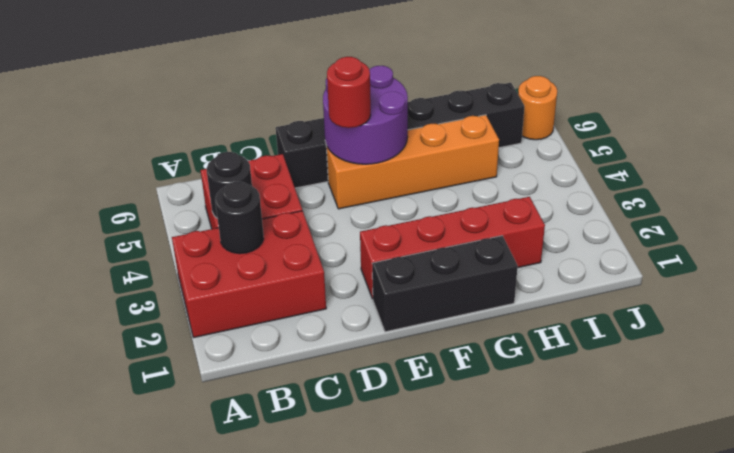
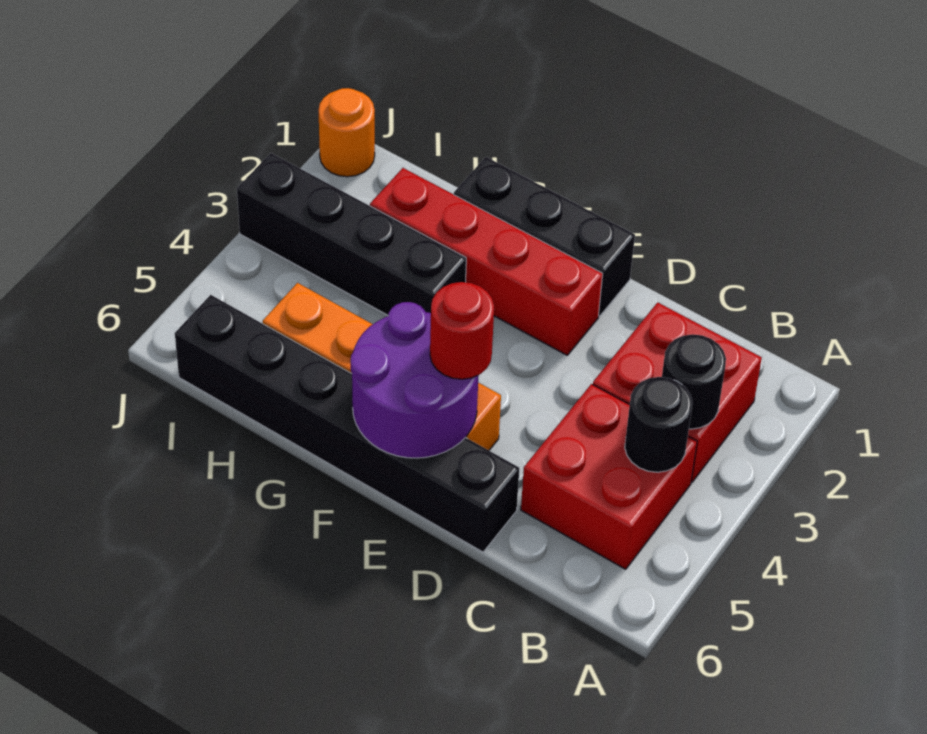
red 2x3 brick [172,211,326,337] -> red 2x2 brick [593,302,762,482]
none -> black 1x4 brick [237,153,466,315]
orange 1x1 round brick [518,76,557,140] -> orange 1x1 round brick moved to [319,88,375,177]

